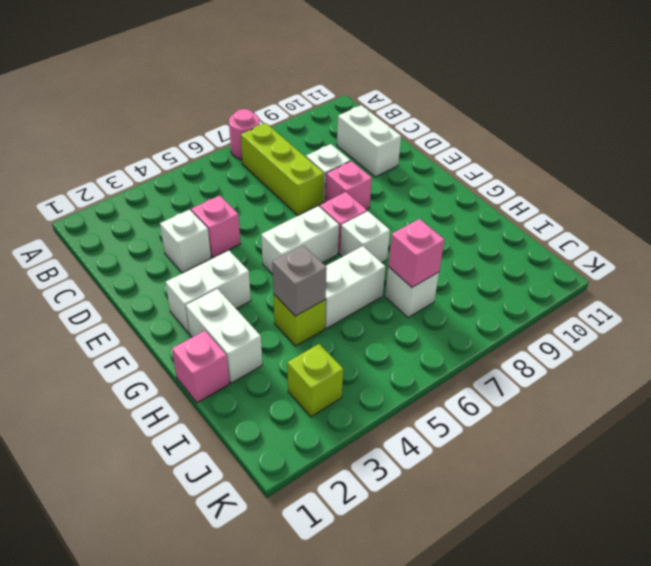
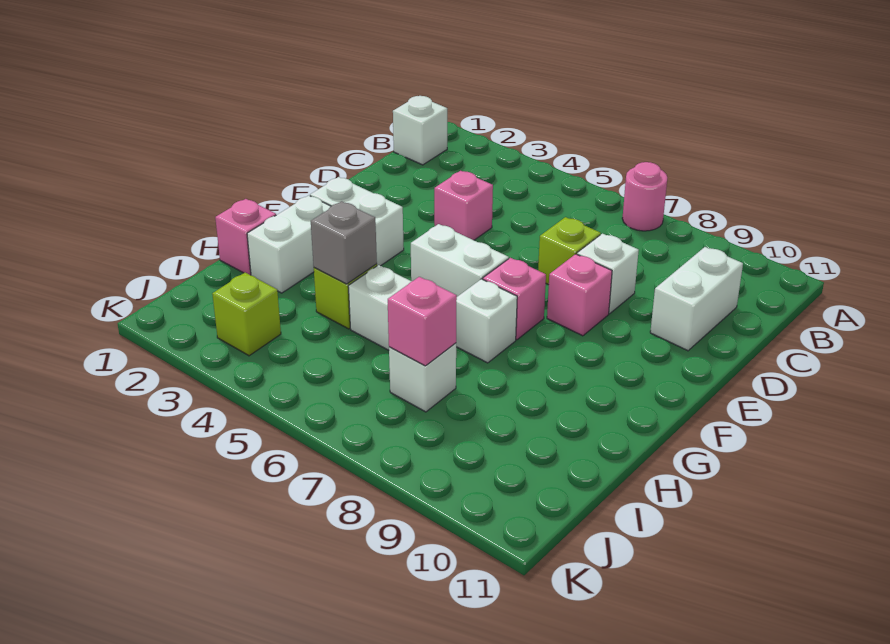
lime 1x3 brick [241,123,324,215] -> lime 1x1 brick [538,217,601,285]
white 1x1 brick [160,210,211,273] -> white 1x1 brick moved to [393,96,447,165]

